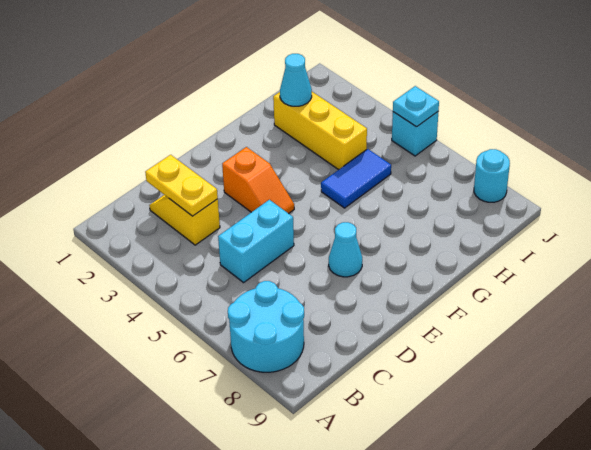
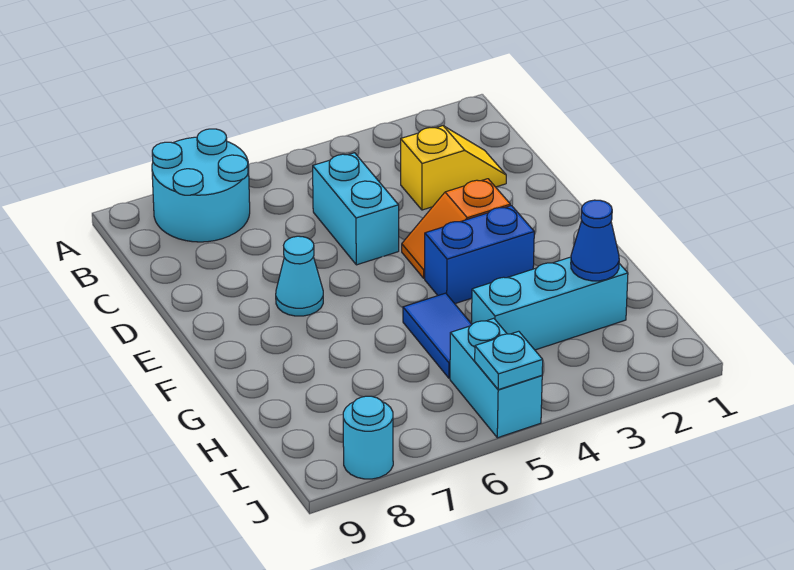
yellow 1x2 plate [145,155,218,216] -> none
none -> blue 1x2 brick [425,206,534,304]
yellow 1x3 brick [273,92,367,170] -> cyan 1x3 brick [472,257,628,350]
cyan 1x1 cone [280,54,312,106] -> blue 1x1 cone [571,200,619,281]
cyan 1x1 brick [392,112,438,156] -> cyan 1x2 brick [450,318,542,438]

